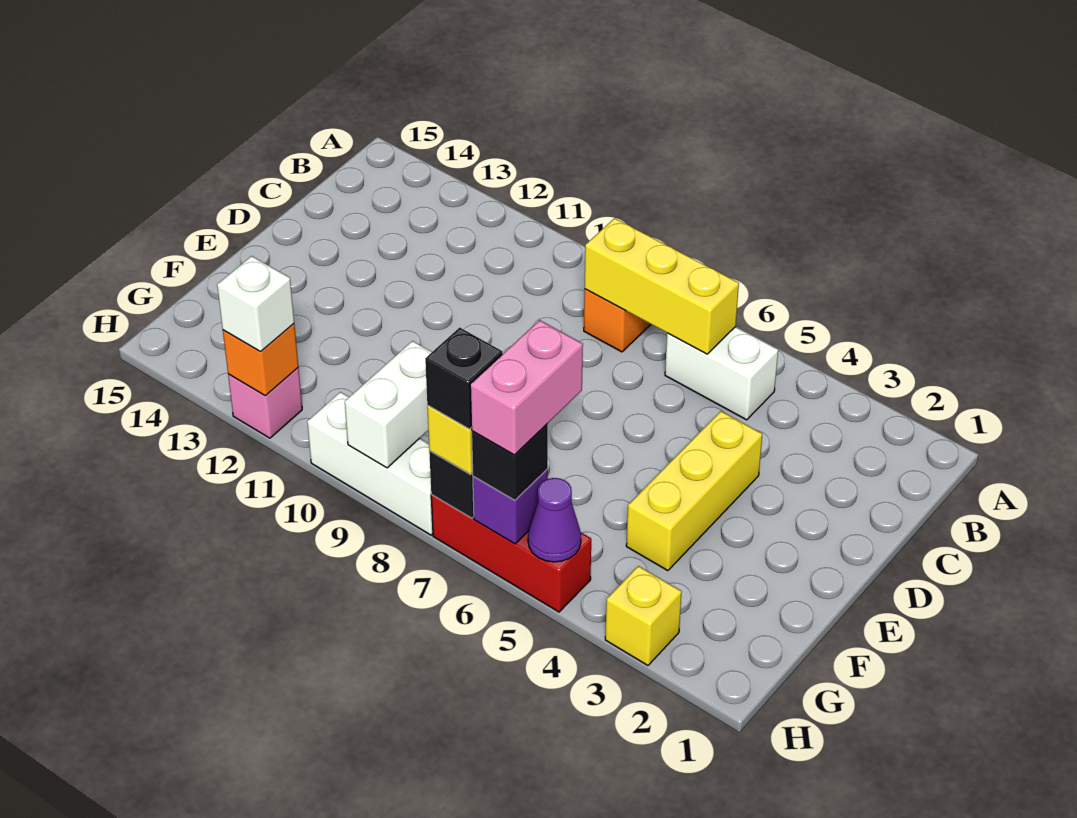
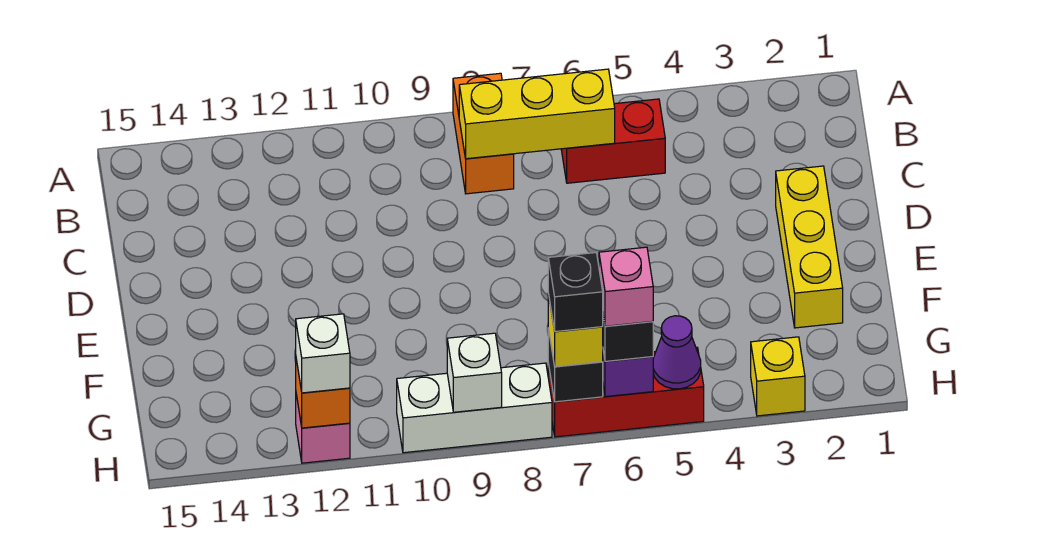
white 1x2 brick [665,327,778,420] -> red 1x2 brick [561,99,665,183]
yellow 1x3 brick [626,411,762,571] -> yellow 1x3 brick moved to [776,166,843,328]
pink 1x2 brick [470,320,583,455] -> pink 1x1 brick [599,247,653,326]
white 1x2 brick [345,341,432,468] -> white 1x1 brick [447,333,502,412]

